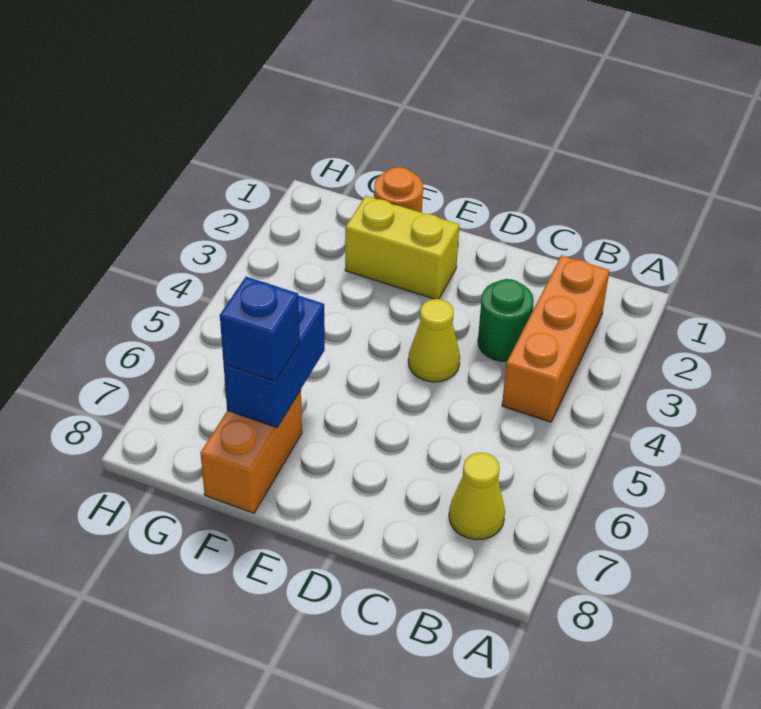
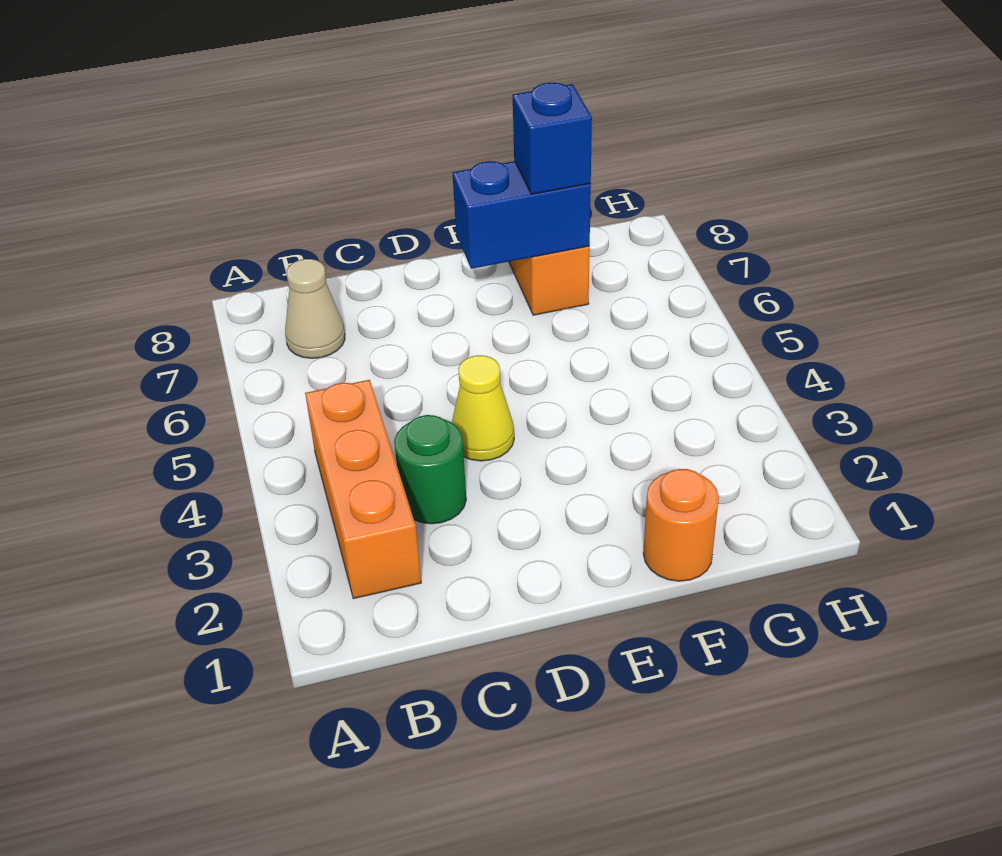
yellow 1x1 cone [449,453,505,540] -> tan 1x1 cone [285,259,345,358]
yellow 1x2 brick [345,196,459,299] -> none
blue 1x2 brick [224,296,325,428] -> blue 1x2 brick turned to [453,161,591,269]

